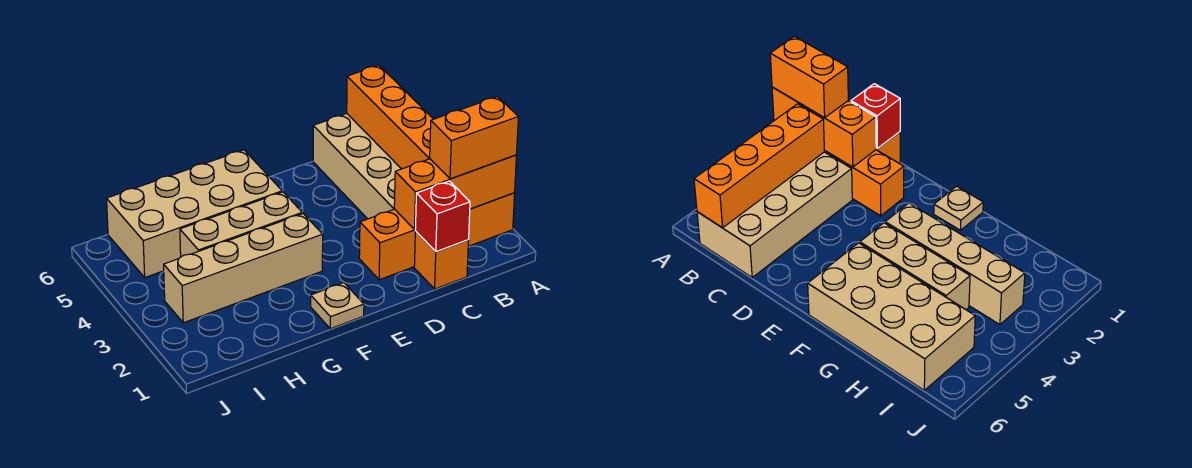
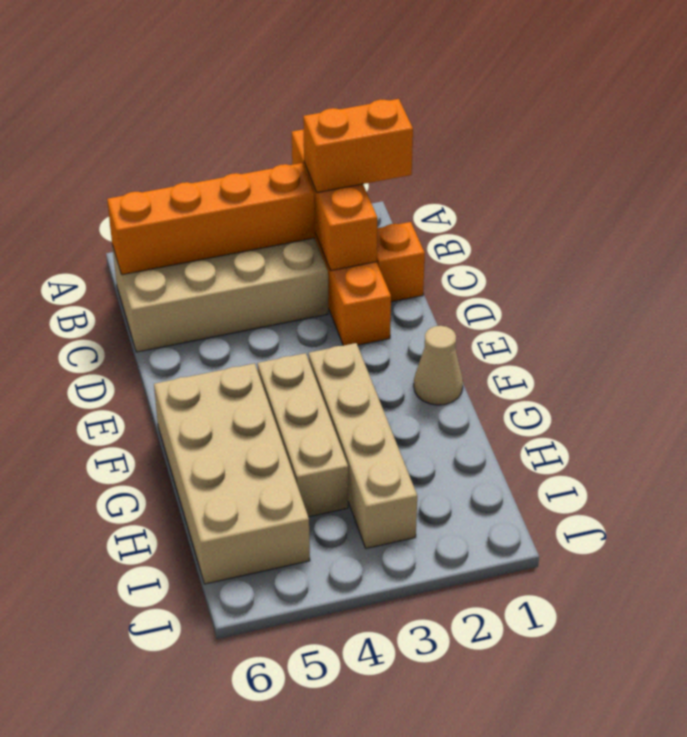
orange 1x2 brick [430,97,518,179] -> orange 1x2 brick turned to [303,99,413,192]
red 1x1 brick [415,181,470,252] -> none
tan 1x1 plate [311,283,364,329] -> tan 1x1 cone [414,326,463,405]

